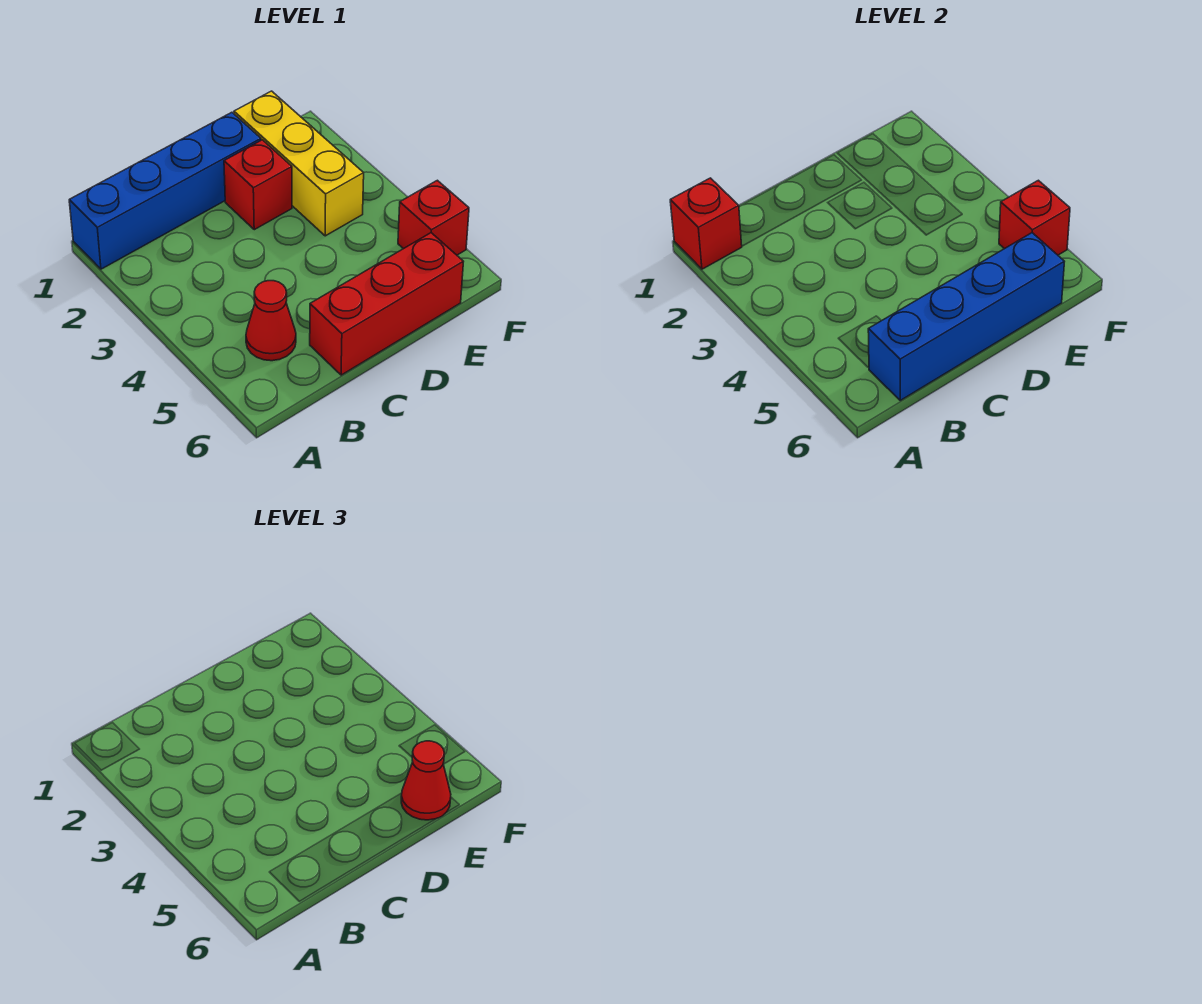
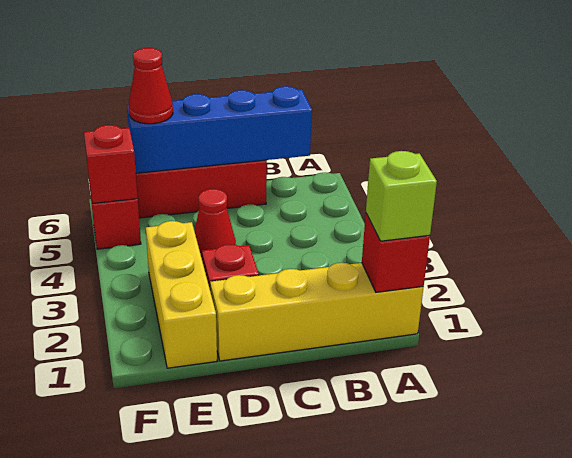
blue 1x4 brick [69,112,261,269] -> yellow 1x4 brick [210,263,424,361]
none -> lime 1x1 brick [366,151,437,241]
red 1x1 cone [246,281,296,361] -> red 1x1 cone moved to [194,189,236,258]

